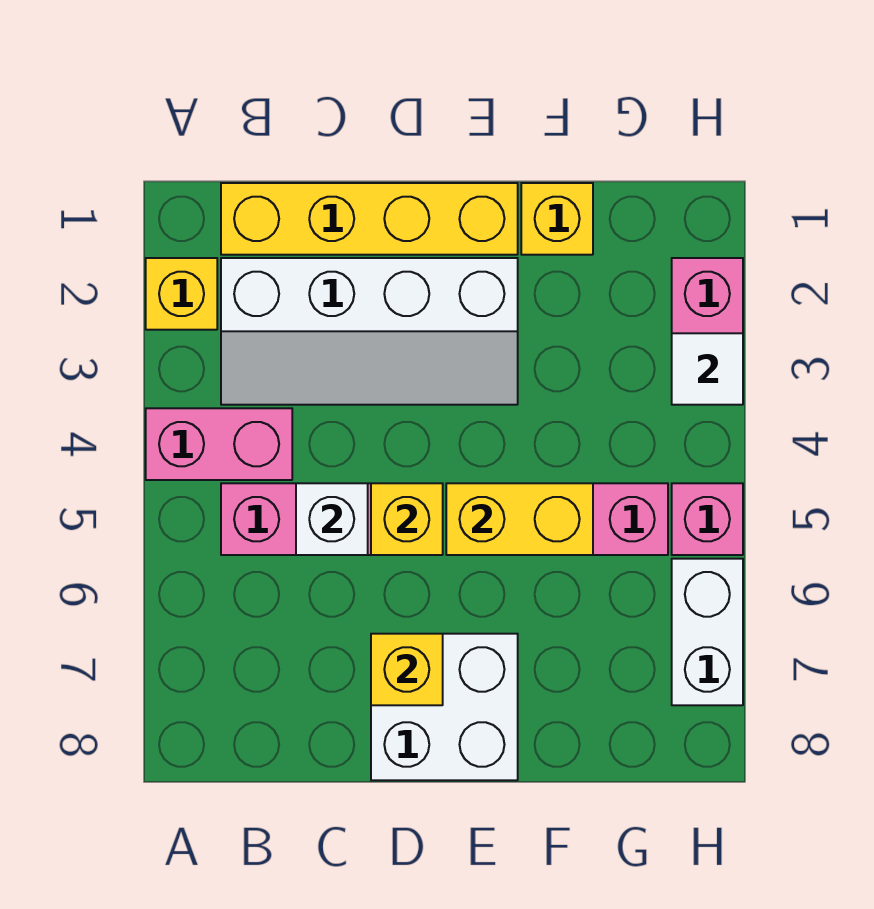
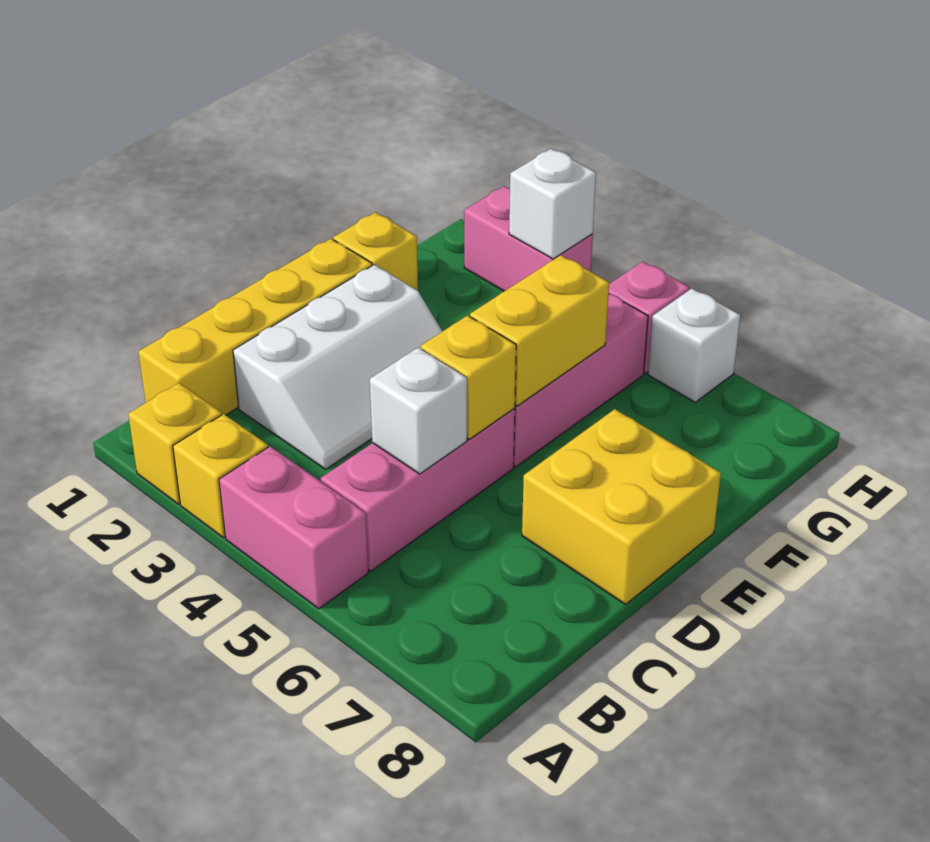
pink 1x2 brick [146,408,292,480] -> pink 1x2 brick turned to [219,446,368,609]
white 2x4 slope [221,258,518,405] -> white 2x3 slope [233,265,442,469]
white 2x2 brick [371,634,518,780] -> yellow 2x2 brick [522,409,721,604]
yellow 1x1 brick [371,634,443,705] -> yellow 1x1 brick moved to [173,414,268,538]
white 1x1 tile [672,333,743,405] -> white 1x1 brick [509,149,596,259]
white 1x2 brick [672,559,743,705] -> white 1x1 brick [648,289,740,402]

